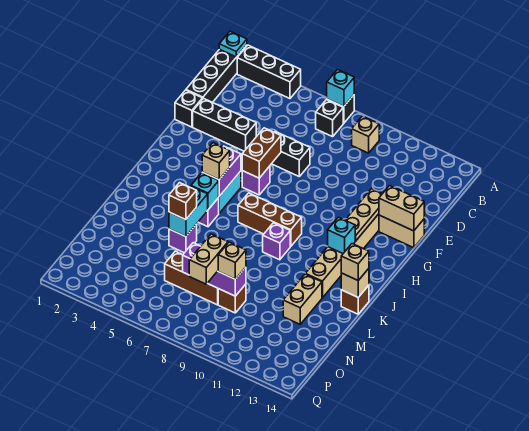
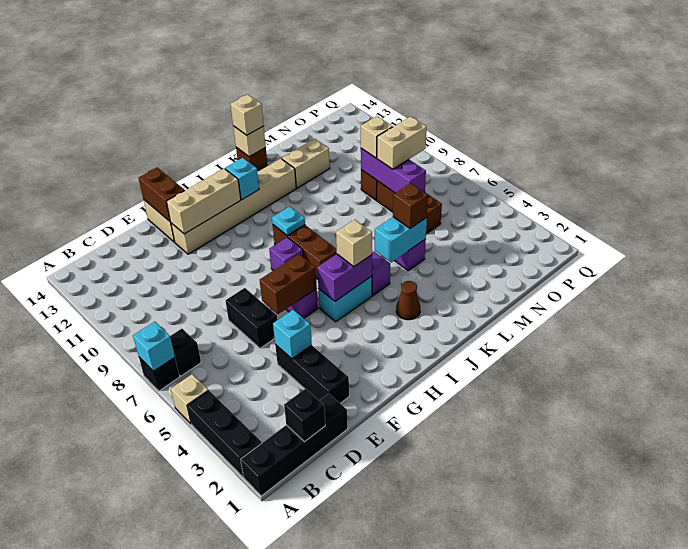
cyan 1x1 plate [219,31,247,57] -> cyan 1x1 plate moved to [272,207,305,236]
tan 1x1 brick [352,116,379,153] -> tan 1x1 brick moved to [171,374,208,424]
black 1x1 brick [175,90,203,127] -> black 1x1 brick moved to [284,389,325,442]
tan 1x3 plate [345,189,382,241] -> tan 1x3 brick [166,169,241,234]
tan 1x2 brick [379,186,424,231] -> brown 1x2 brick [139,168,185,221]
none -> brown 1x1 cone [396,281,420,320]
cyan 1x1 brick [191,173,219,210] -> cyan 1x1 brick moved to [273,310,312,359]
purple 1x1 brick [263,223,290,260] -> purple 1x1 brick moved to [269,237,303,271]

